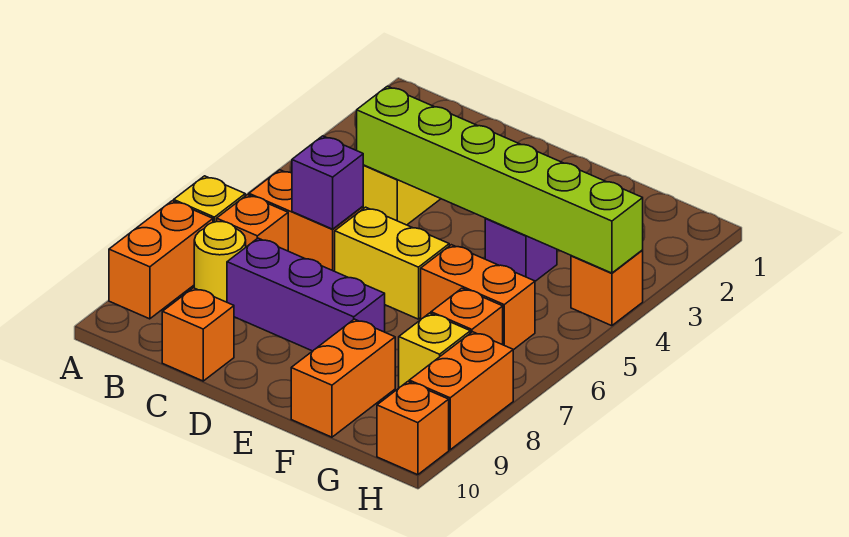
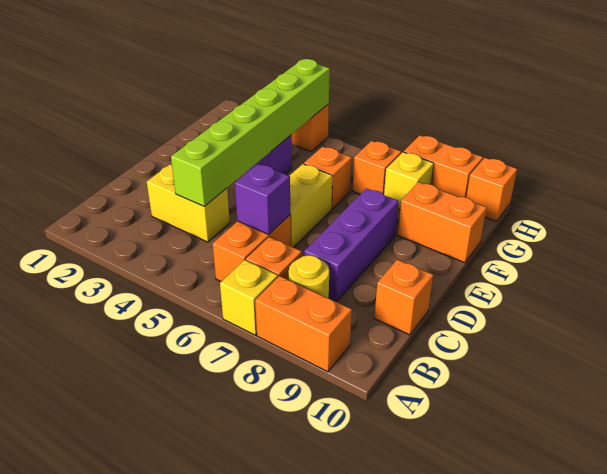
orange 1x2 brick [421,245,535,350] -> orange 1x1 brick [304,146,352,209]

